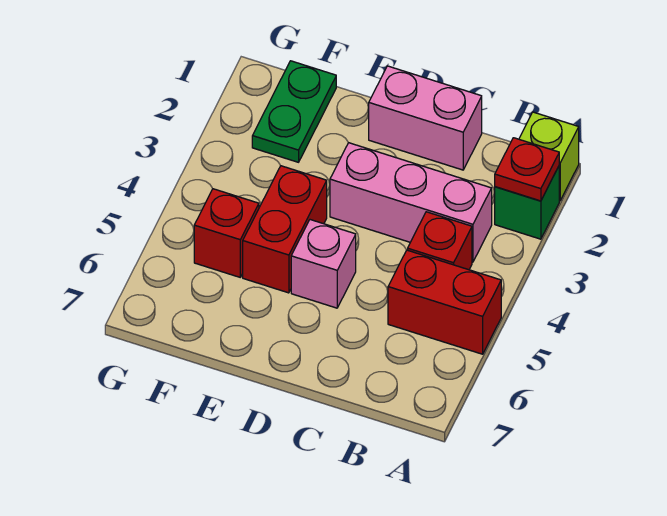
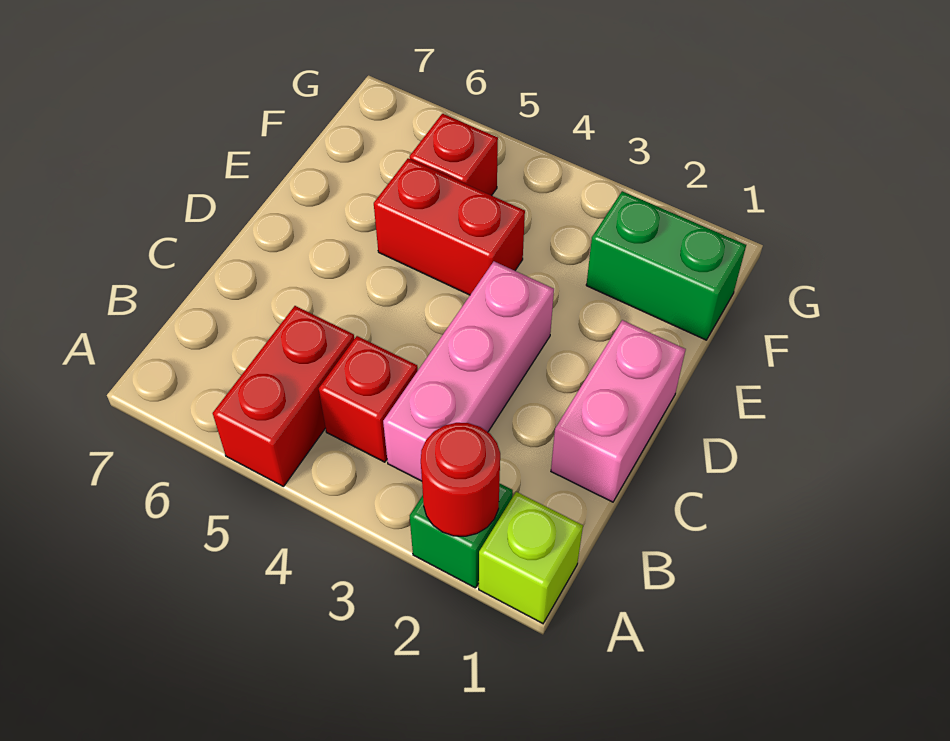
red 1x1 plate [495,138,559,201] -> red 1x1 round brick [421,423,500,536]
pink 1x1 brick [291,220,356,308] -> none
green 1x2 plate [252,61,336,162] -> green 1x2 brick [586,191,746,340]

